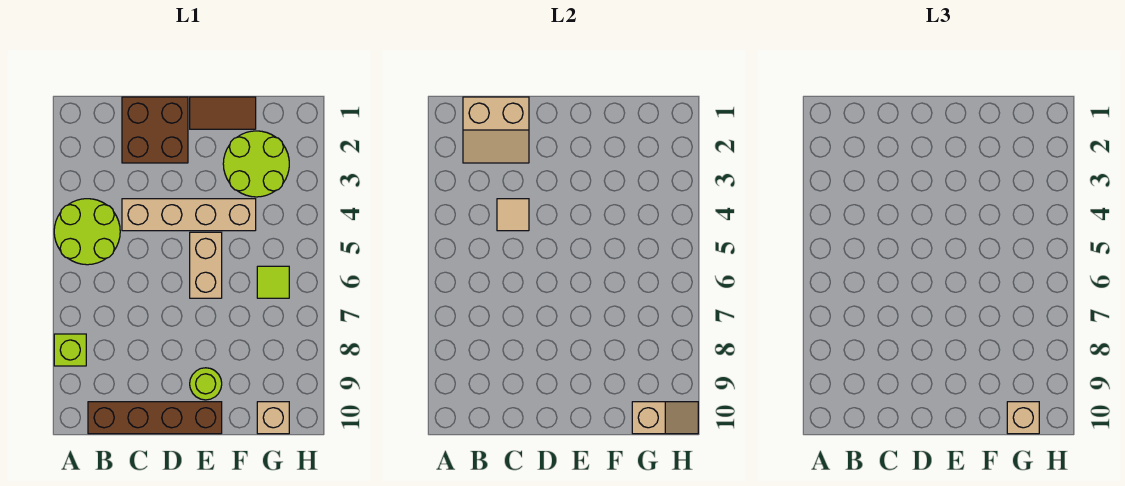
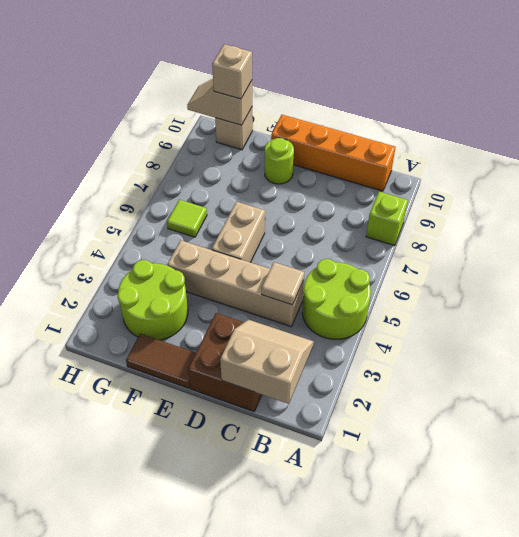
brown 1x4 brick [88,402,222,434] -> orange 1x4 brick [271,115,395,191]

